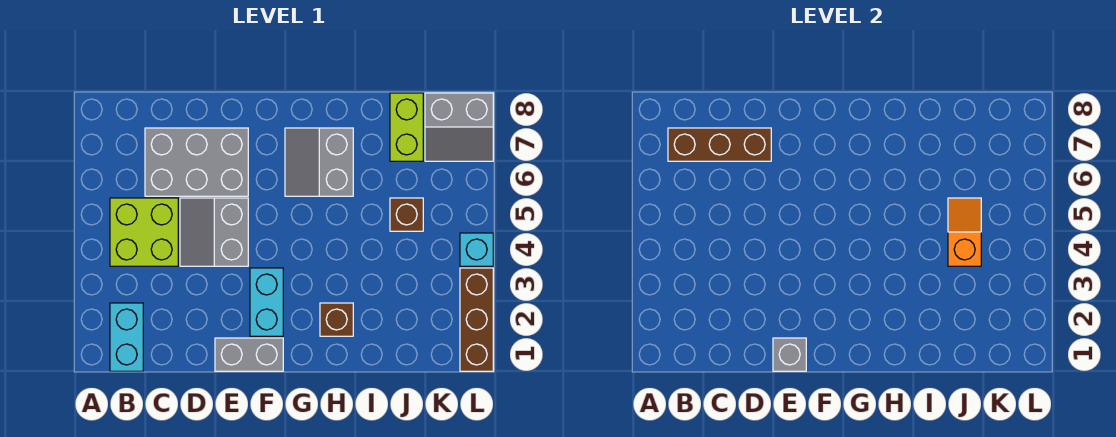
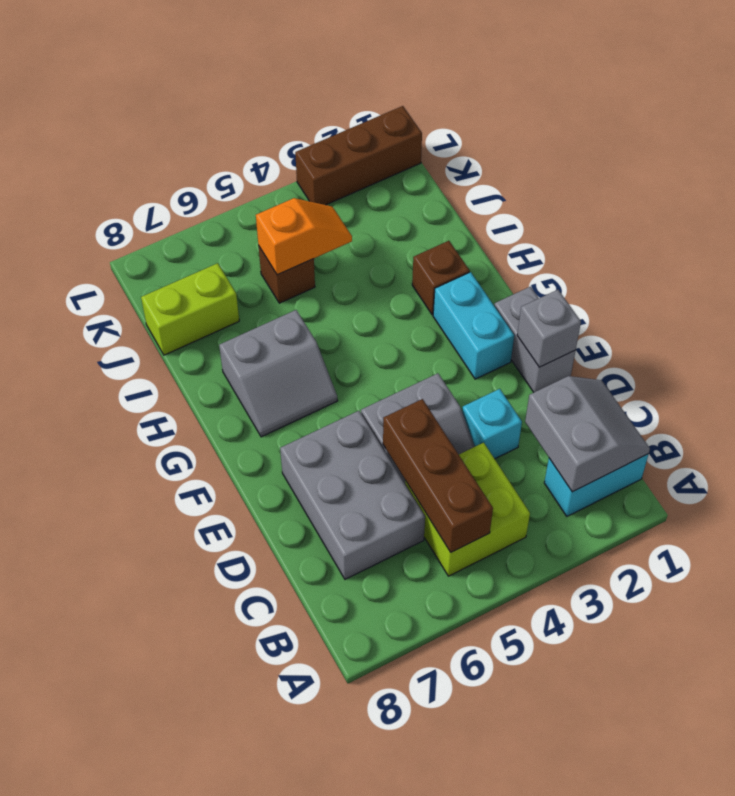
brown 1x3 brick [668,128,771,161] -> brown 1x3 brick moved to [383,399,493,552]
cyan 1x2 brick [250,268,283,336] -> cyan 1x2 brick turned to [433,272,514,379]
orange 1x2 slope [948,198,981,266] -> orange 1x2 slope turned to [256,198,352,275]
grey 2x2 slope [425,93,493,161] -> grey 2x2 slope moved to [525,376,650,492]
cyan 1x1 brick [460,233,493,266] -> cyan 1x1 brick moved to [462,389,522,459]

